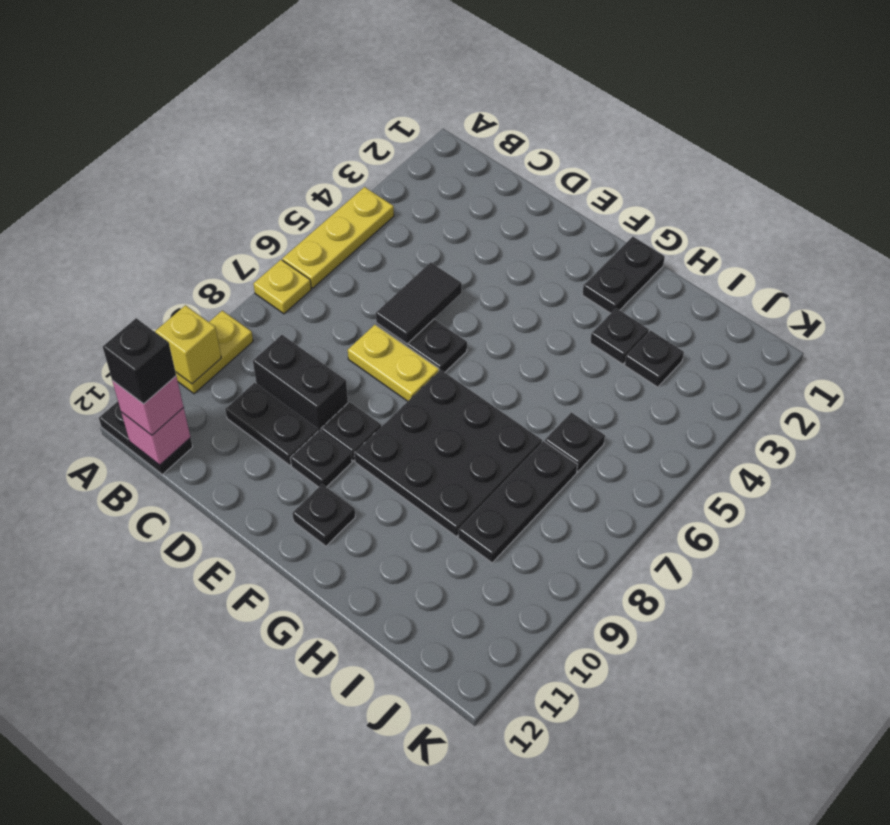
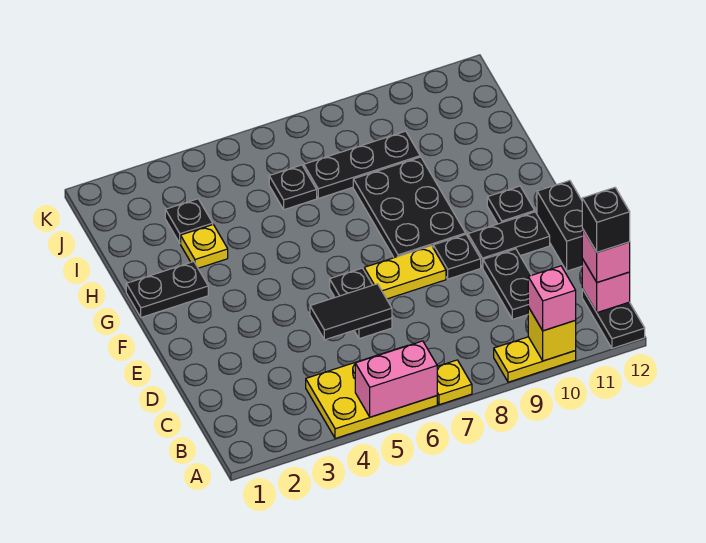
yellow 1x3 plate [282,187,394,288] -> yellow 2x3 plate [306,345,437,439]
none -> pink 1x2 brick [355,341,437,417]
none -> pink 1x1 brick [528,266,576,331]
black 1x2 brick [253,335,348,431] -> black 1x2 brick moved to [537,181,583,271]
yellow 1x2 plate [348,325,439,401] -> yellow 1x2 plate turned to [364,246,446,299]
black 1x1 plate [290,430,352,487] -> black 1x2 plate [468,212,550,268]
black 3x3 plate [354,370,542,537] -> black 2x3 plate [353,157,466,258]
black 1x1 plate [590,308,649,364] -> yellow 1x1 plate [181,225,228,268]

